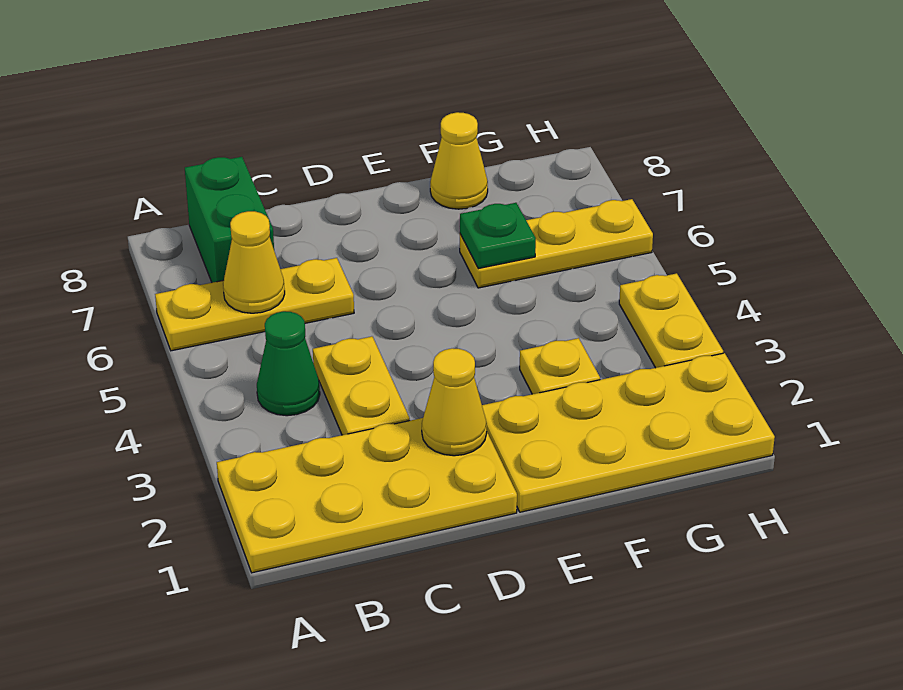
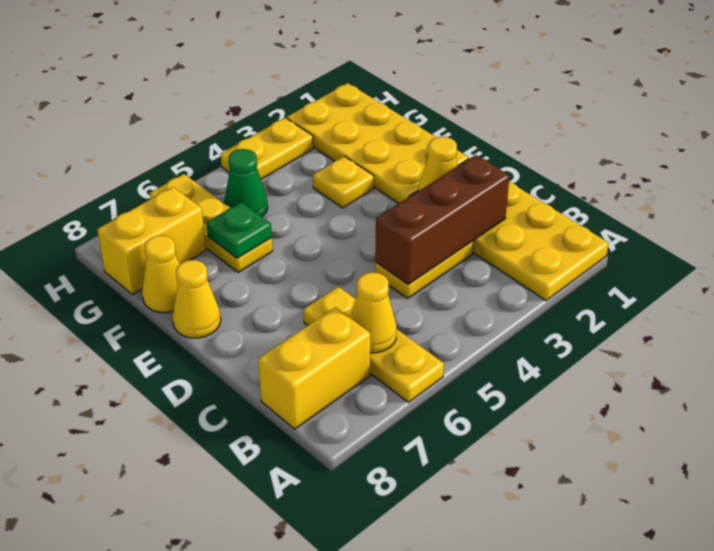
green 1x1 cone [257,311,320,416] -> green 1x1 cone moved to [224,149,268,217]
green 1x2 brick [185,157,274,283] -> yellow 1x2 brick [258,307,370,429]
none -> brown 1x3 brick [375,155,510,284]
none -> yellow 1x1 cone [172,260,221,338]
none -> yellow 1x2 brick [97,187,206,294]

